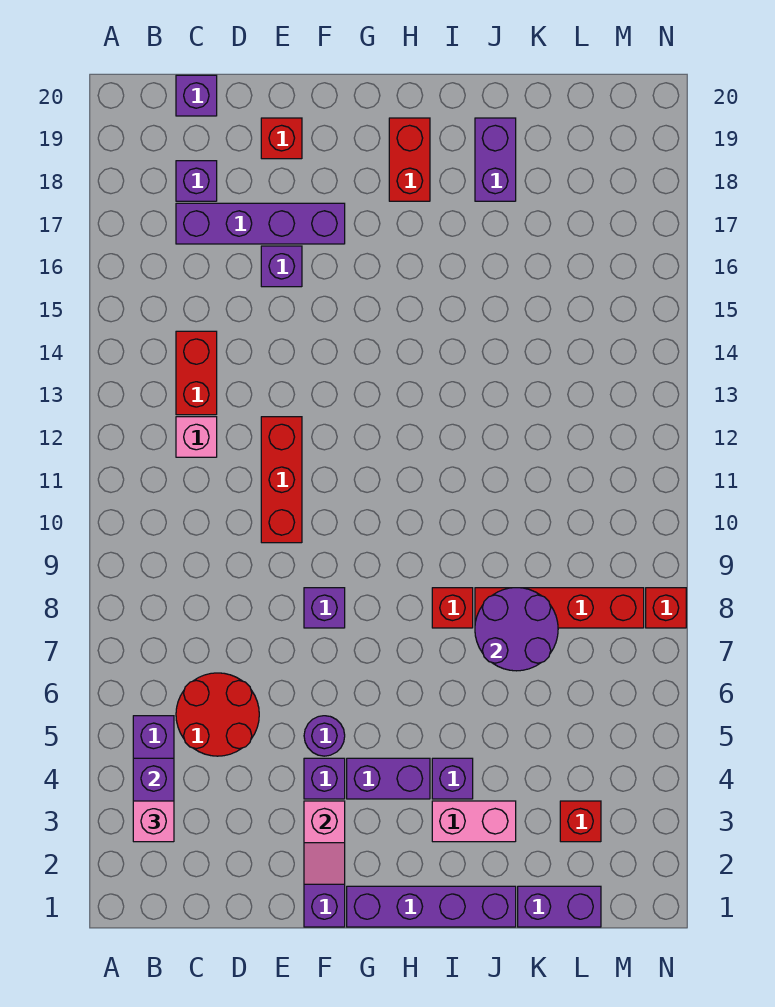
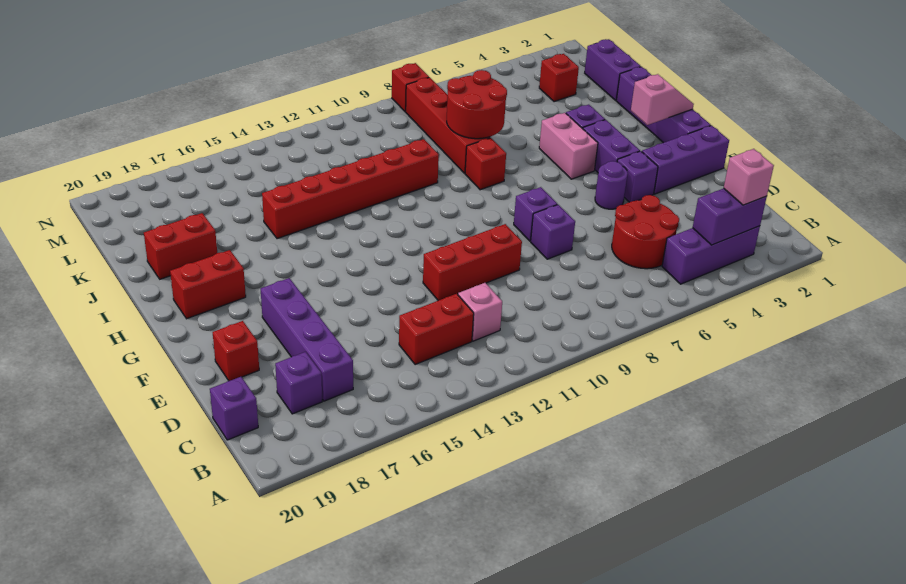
purple 1x1 brick [261,246,302,287] -> purple 1x1 brick moved to [531,205,575,259]
pink 1x2 slope [304,801,345,884] -> pink 1x2 slope moved to [631,74,694,125]
pink 1x2 brick [432,801,516,842] -> pink 1x2 brick moved to [539,113,598,179]
purple 2x2 round brick [475,588,558,671] -> red 2x2 round brick [447,70,507,139]
none -> red 1x6 brick [262,139,439,239]
purple 1x2 brick [475,118,516,201] -> red 1x2 brick [144,213,217,279]

